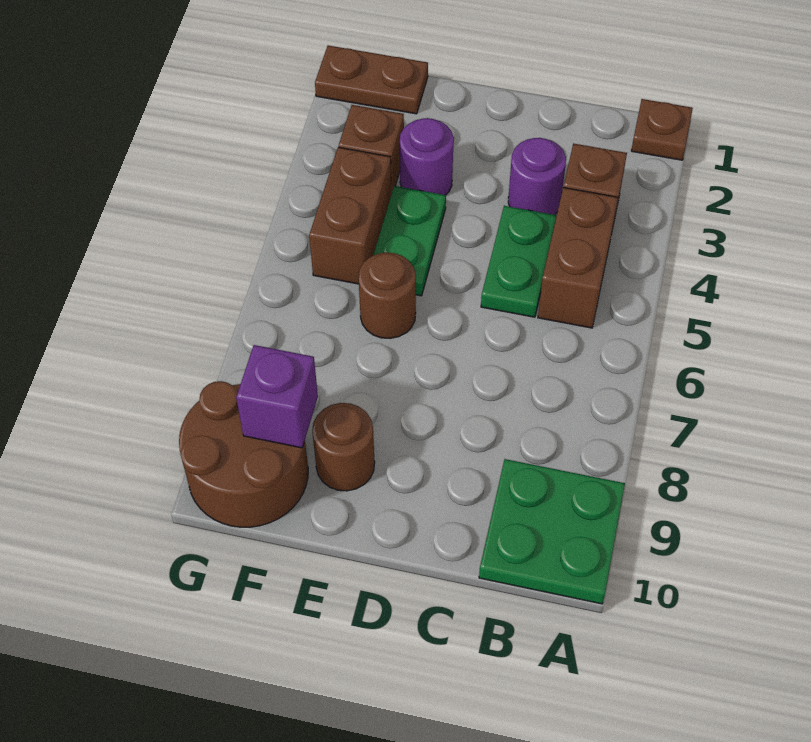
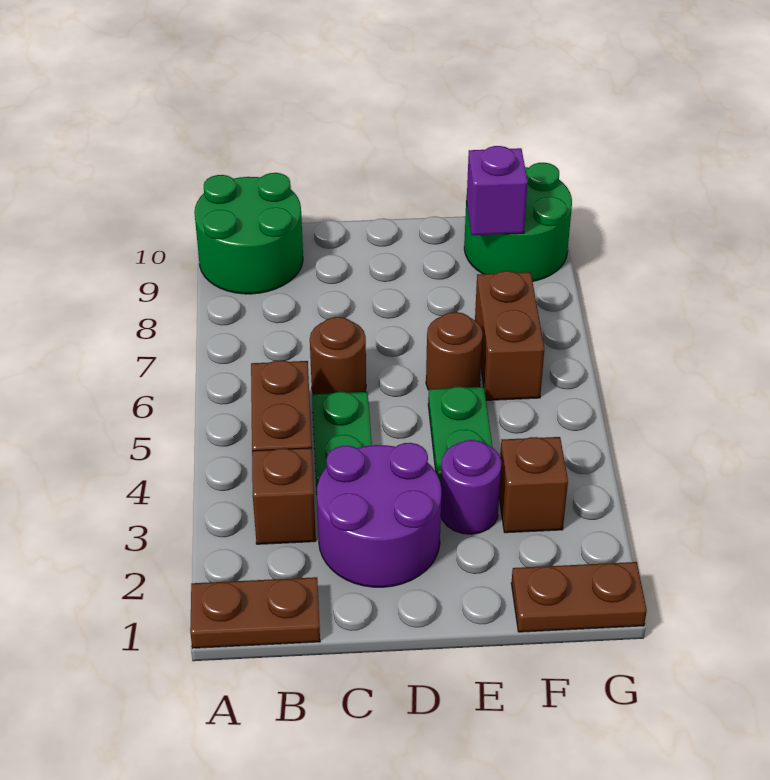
brown 1x1 plate [631,99,693,160] -> brown 1x2 plate [190,577,320,648]
green 2x2 plate [479,459,625,604] -> green 2x2 round brick [194,173,303,294]
purple 1x1 round brick [508,138,566,215] -> purple 2x2 round brick [317,443,441,587]
brown 1x1 round brick [312,403,375,491] -> brown 1x1 round brick moved to [310,317,366,394]
brown 1x2 brick [309,147,391,284] -> brown 1x2 brick moved to [475,271,544,400]
brown 2x2 round brick [179,381,308,527] -> green 2x2 round brick [464,163,572,281]

